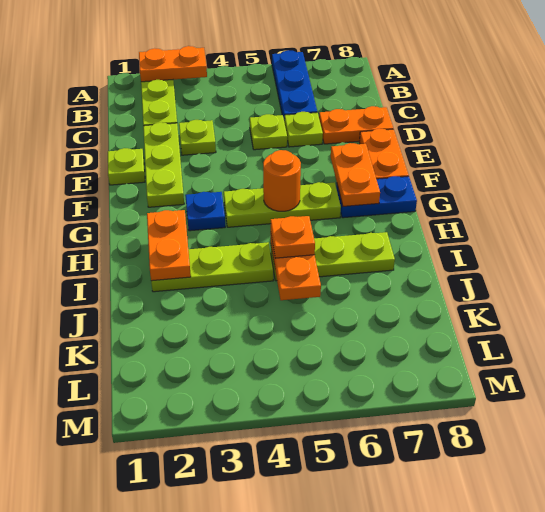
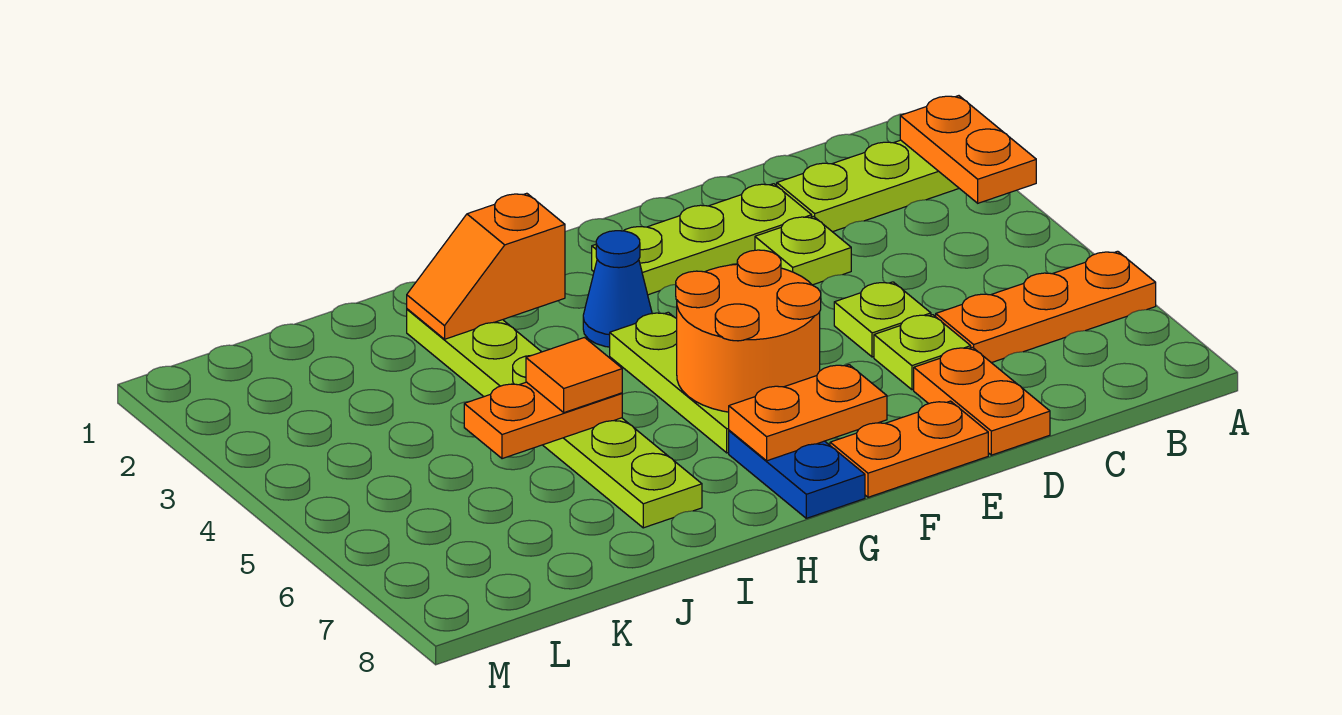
blue 1x3 plate [272,50,317,118] -> orange 1x3 plate [936,251,1156,363]
lime 1x1 plate [108,148,145,185] -> none
blue 1x1 plate [185,192,225,231] -> blue 1x1 cone [583,231,652,347]
orange 1x1 round brick [263,150,301,211] -> orange 2x2 round brick [676,250,821,412]
orange 1x2 plate [147,210,191,281] -> orange 1x2 slope [407,193,565,339]
orange 1x1 plate [271,216,315,258] -> orange 1x1 tile [526,338,622,413]

